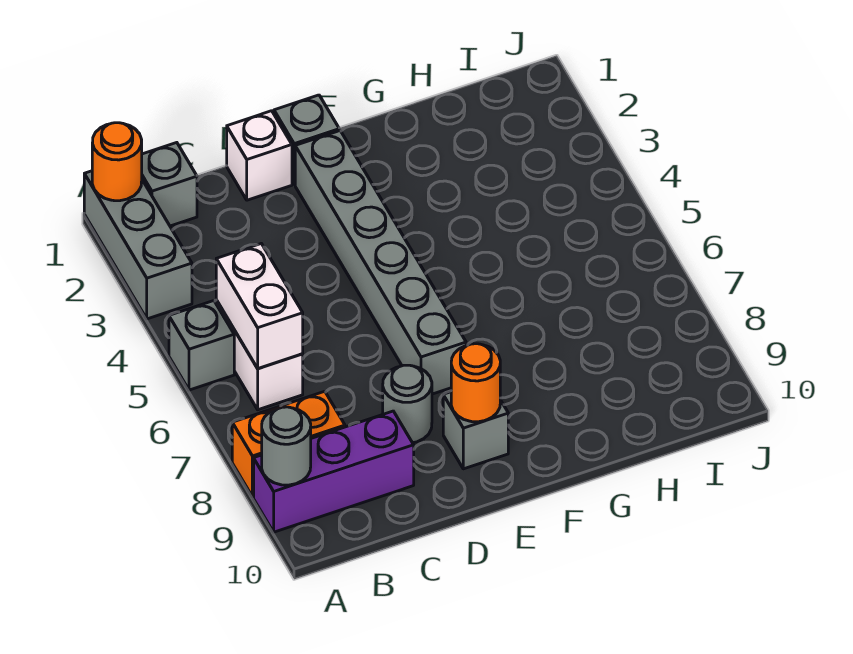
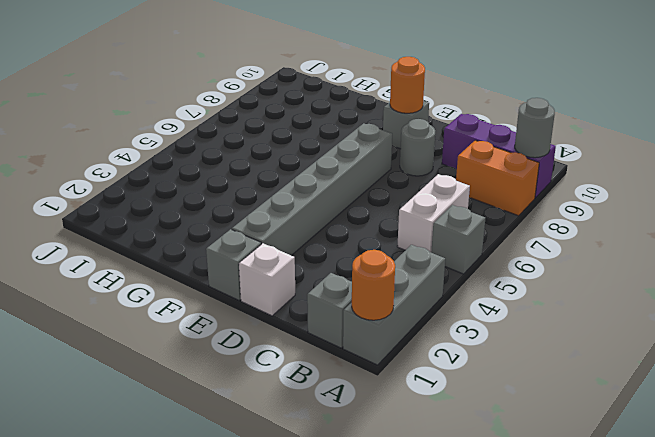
white 1x2 brick [216,244,303,368] -> none

